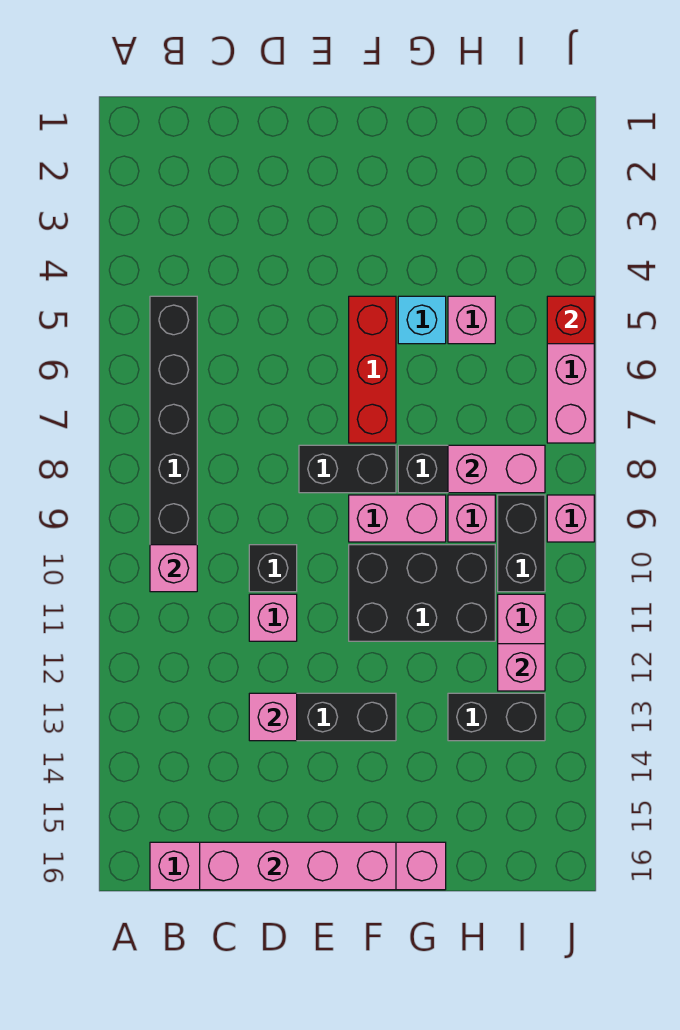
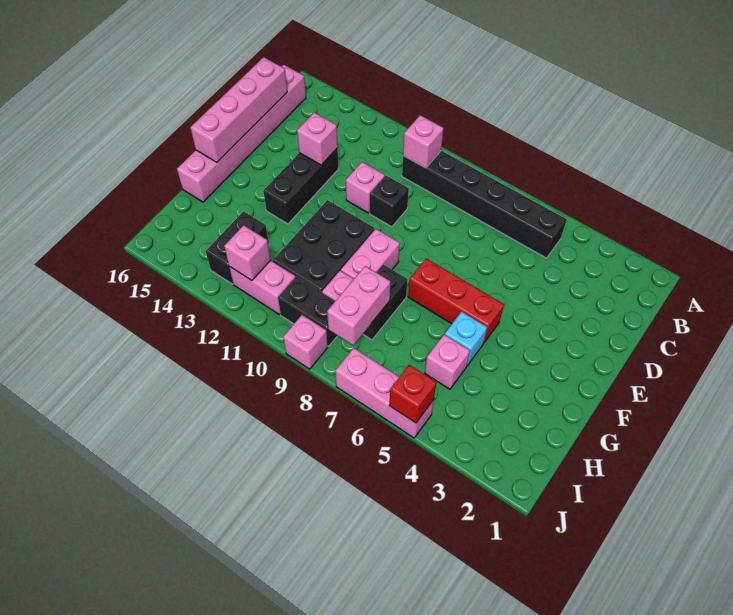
black 1x2 brick [299,445,396,493] -> none

